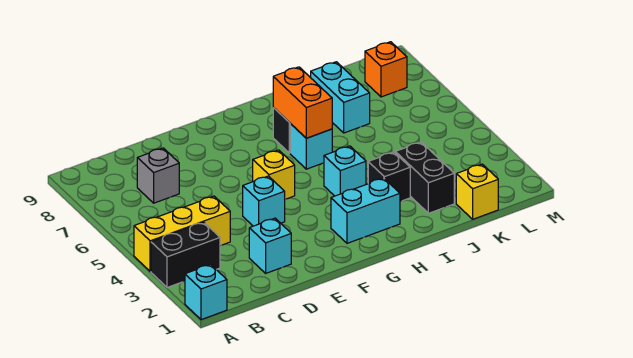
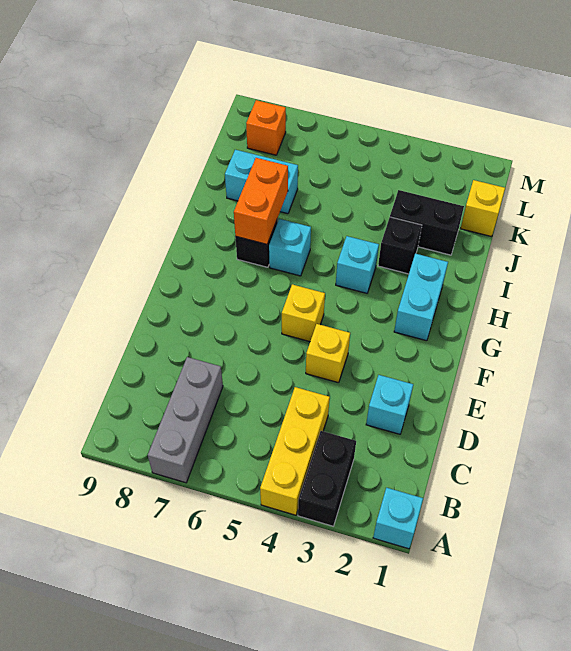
grey 1x1 brick [137,148,179,203] -> grey 1x3 brick [148,357,223,483]
cyan 1x1 brick [243,176,285,226] -> yellow 1x1 brick [306,324,350,383]
orange 1x2 brick [273,67,332,138] -> orange 1x2 brick turned to [234,158,288,244]

